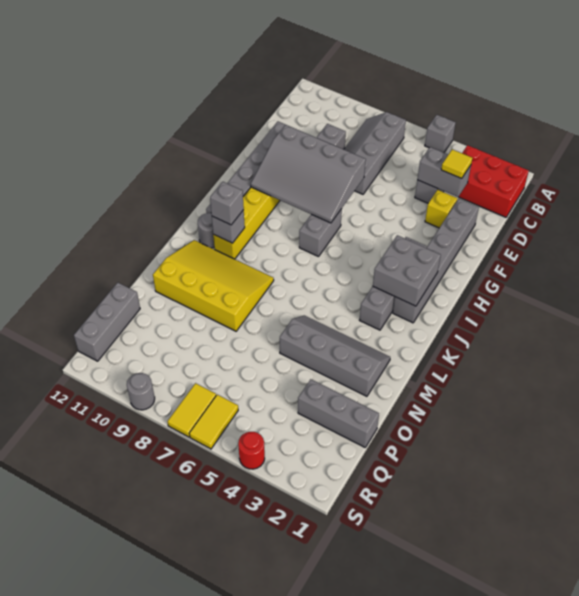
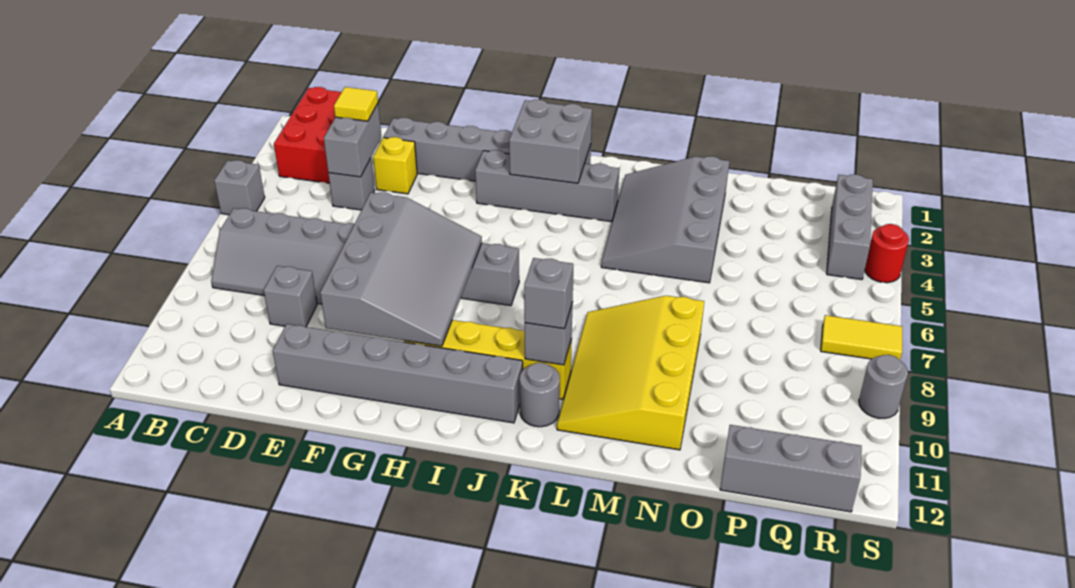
grey 2x4 slope [280,315,390,396] -> grey 3x4 slope [601,156,729,283]
grey 1x3 brick [298,379,379,447] -> grey 1x3 brick moved to [827,174,873,279]
yellow 1x2 tile [189,395,238,449] -> none

